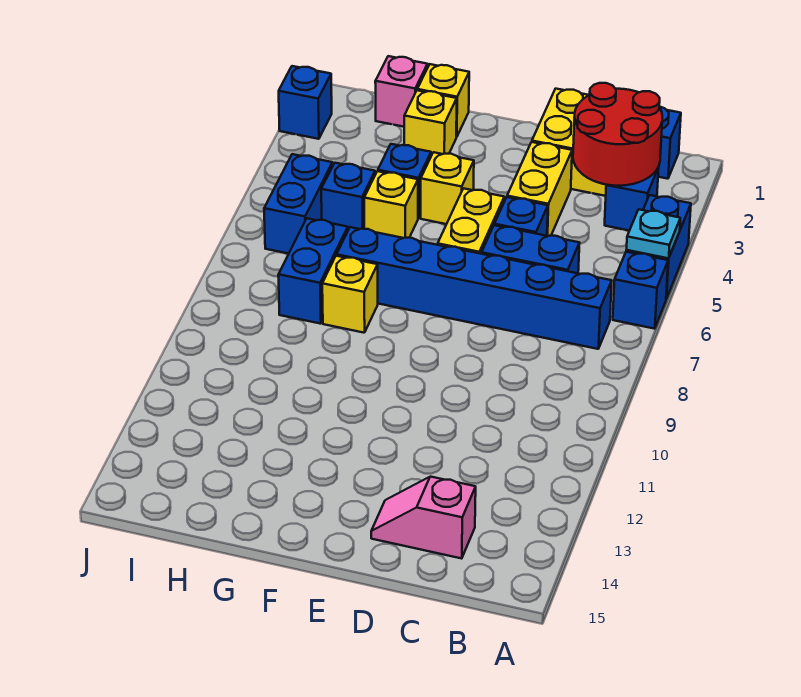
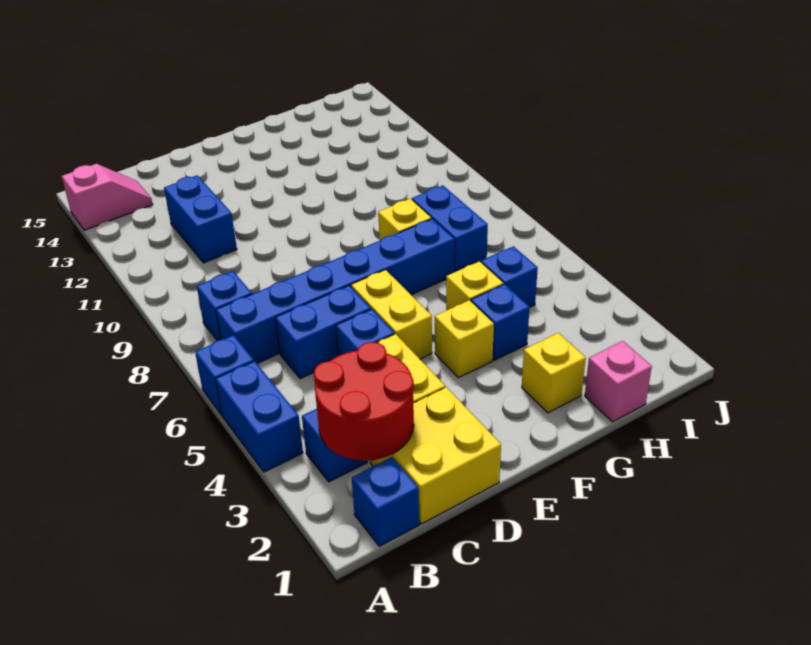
cyan 1x1 plate [627,209,680,258] -> none
pink 1x2 slope [371,477,476,559] -> pink 1x2 slope moved to [62,164,153,230]
yellow 1x1 brick [417,64,469,137] -> none
blue 1x2 brick [264,154,332,254] -> blue 1x2 brick moved to [164,175,237,263]
blue 1x1 brick [279,66,332,139] -> blue 1x1 brick moved to [197,271,252,341]

